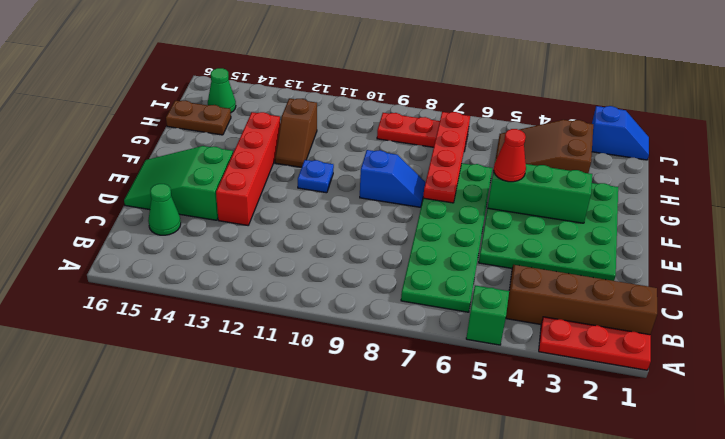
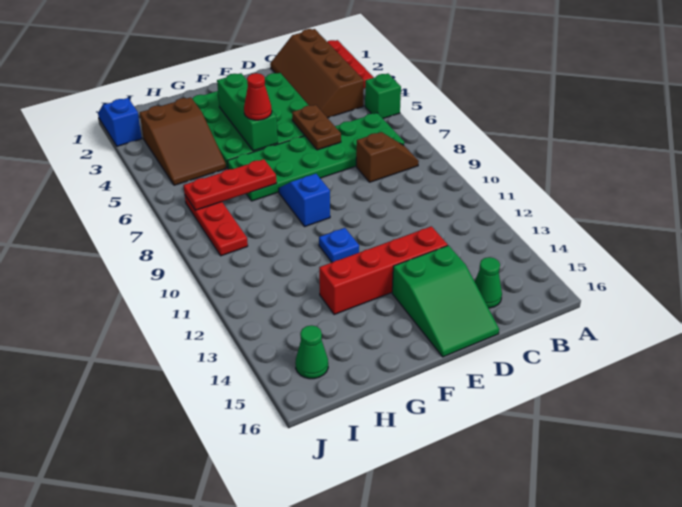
red 1x4 plate [423,112,470,203] -> red 1x3 plate [184,159,276,210]
brown 1x2 slope [275,99,317,167] -> brown 1x2 slope moved to [356,132,419,182]
brown 1x2 plate [166,101,231,135] -> brown 1x2 plate moved to [292,105,341,150]

